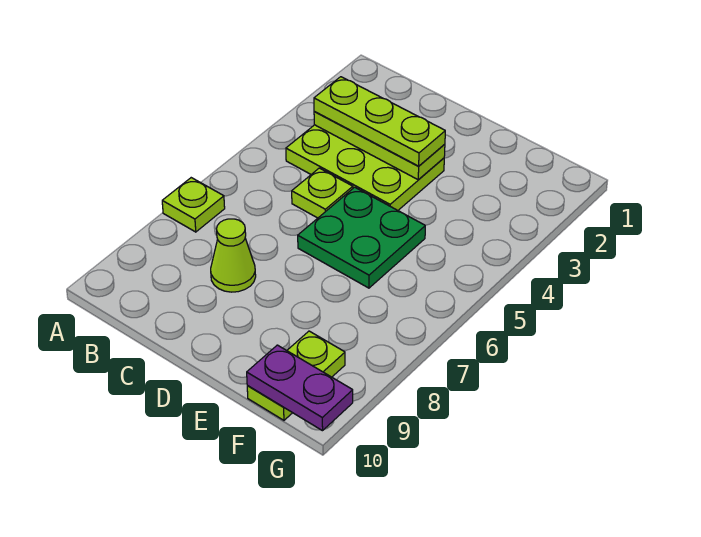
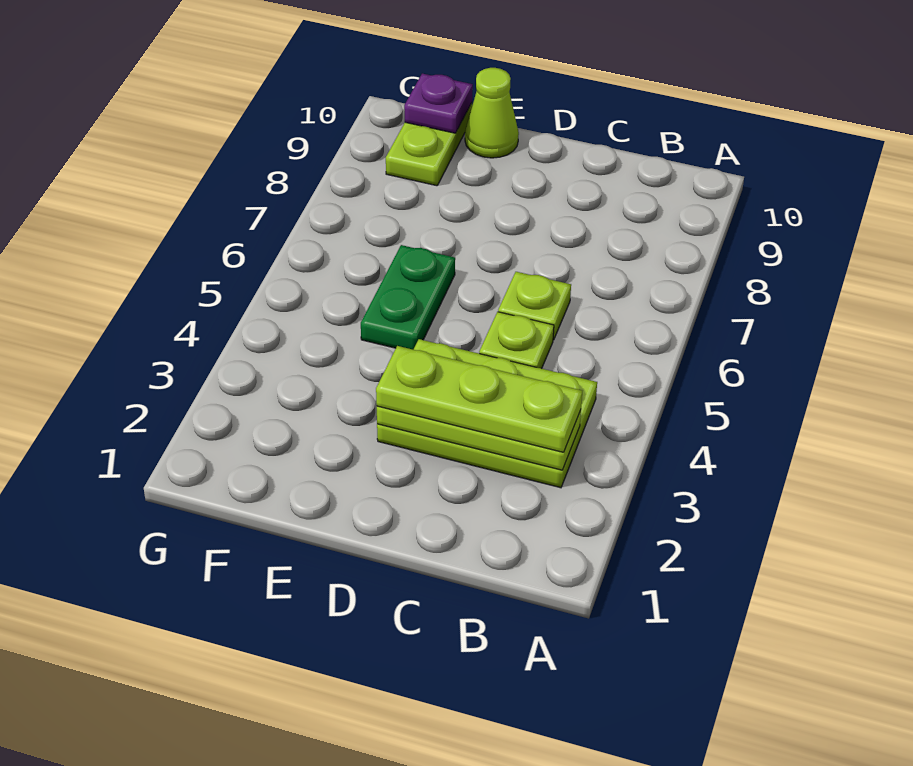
lime 1x1 plate [162,178,225,232] -> lime 1x1 plate moved to [498,272,571,340]
lime 1x1 cone [211,219,256,292] -> lime 1x1 cone moved to [465,68,519,158]
green 2x2 plate [298,187,425,288] -> green 1x2 plate [361,245,455,350]
purple 1x2 plate [247,345,353,431] -> purple 1x1 plate [404,74,473,133]

